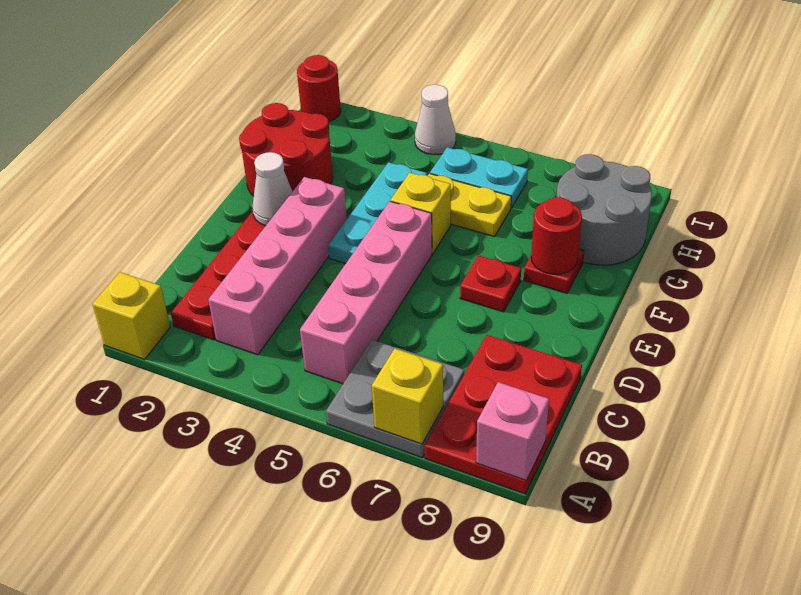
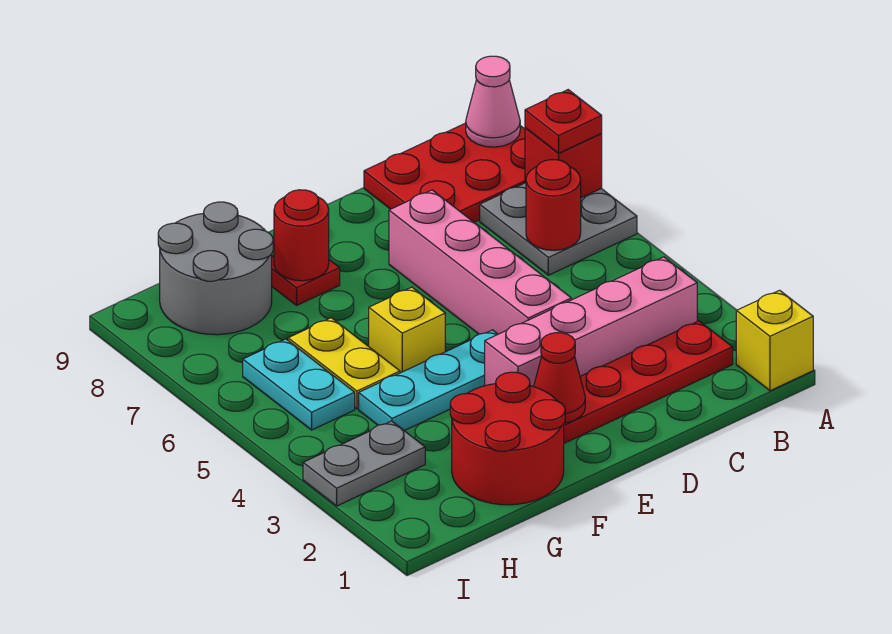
yellow 1x1 brick [372,348,443,444] -> red 1x1 brick [525,128,602,198]
pink 1x1 brick [476,382,549,481] -> pink 1x1 cone [466,56,520,147]
pink 1x4 brick [300,201,432,384] -> pink 1x4 brick turned to [389,190,571,334]
white 1x1 cone [253,152,292,226] -> red 1x1 cone [534,333,585,423]
red 1x1 plate [460,255,521,312] -> red 1x1 plate moved to [525,90,602,153]
none -> grey 1x2 plate [303,421,425,506]
red 1x1 round brick [297,55,341,122] -> red 1x1 round brick moved to [526,160,581,250]
white 1x1 cone [415,85,456,155] -> none

